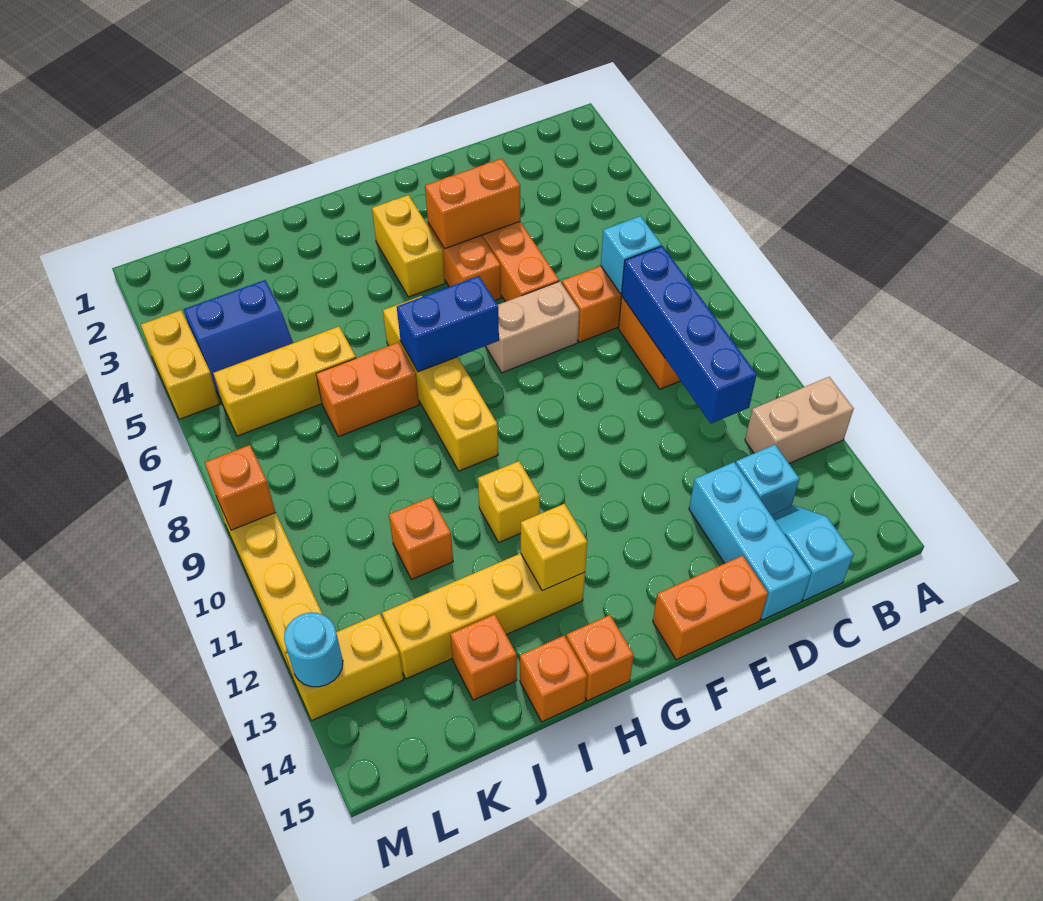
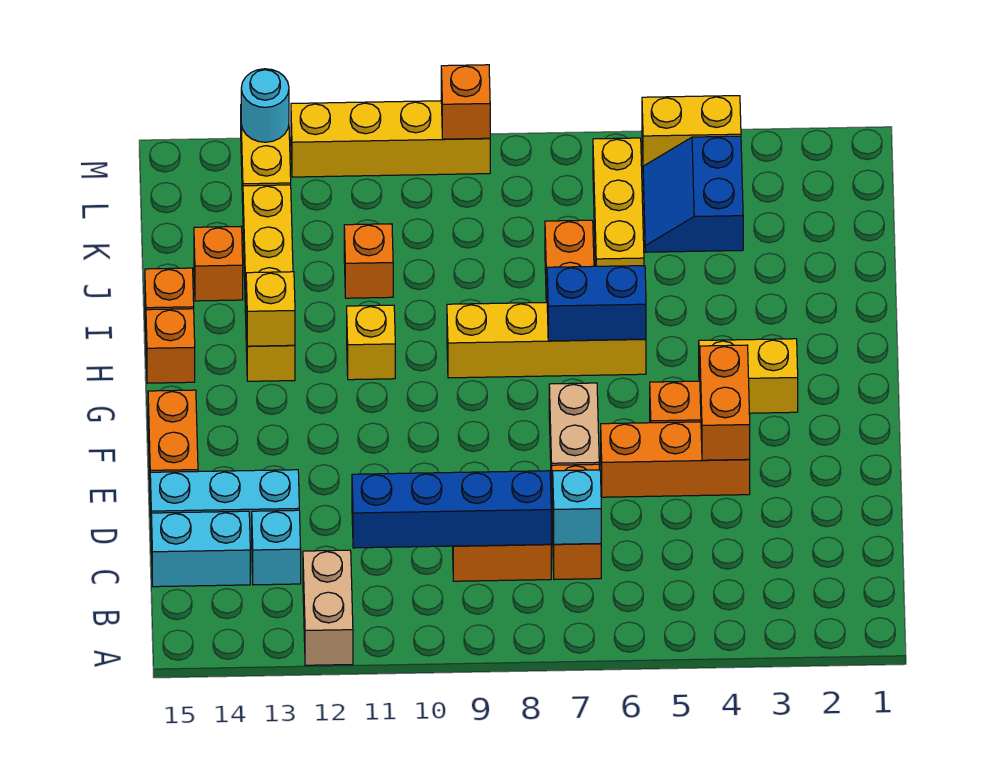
cyan 1x2 slope [771,505,854,601] -> cyan 1x2 brick [151,511,250,587]
blue 1x2 brick [397,276,499,372] -> blue 1x2 brick turned to [547,266,646,341]

